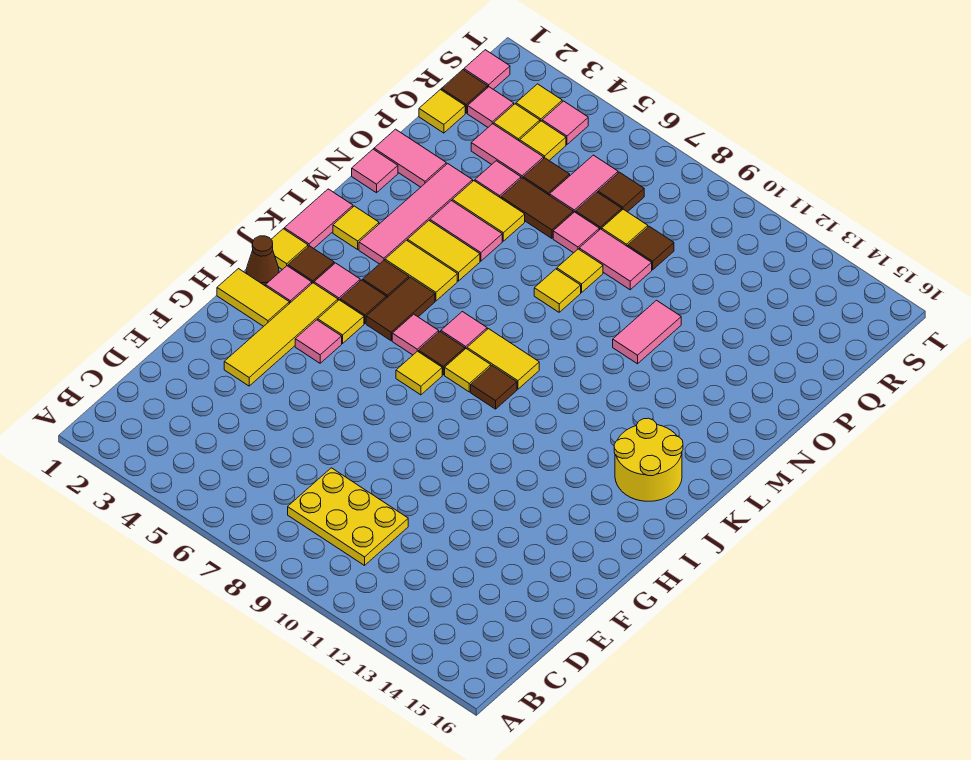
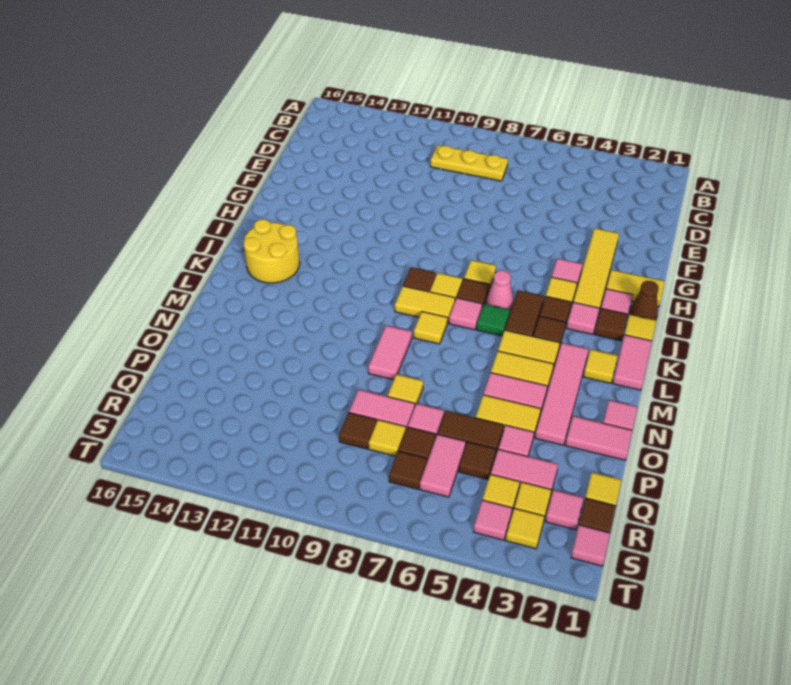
yellow 2x3 plate [288,468,408,565] -> yellow 1x3 plate [430,145,508,181]
pink 1x1 tile [392,314,439,355] -> pink 1x1 cone [486,270,513,310]
none -> green 1x1 tile [476,304,510,336]
yellow 1x1 tile [534,269,581,312] -> yellow 1x1 tile moved to [414,312,447,344]
pink 1x2 tile [613,300,681,364] -> pink 1x2 tile moved to [368,326,412,380]

